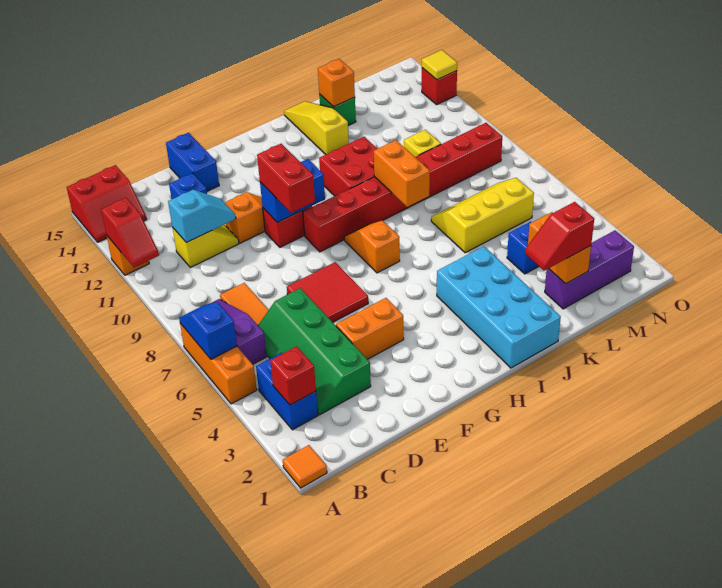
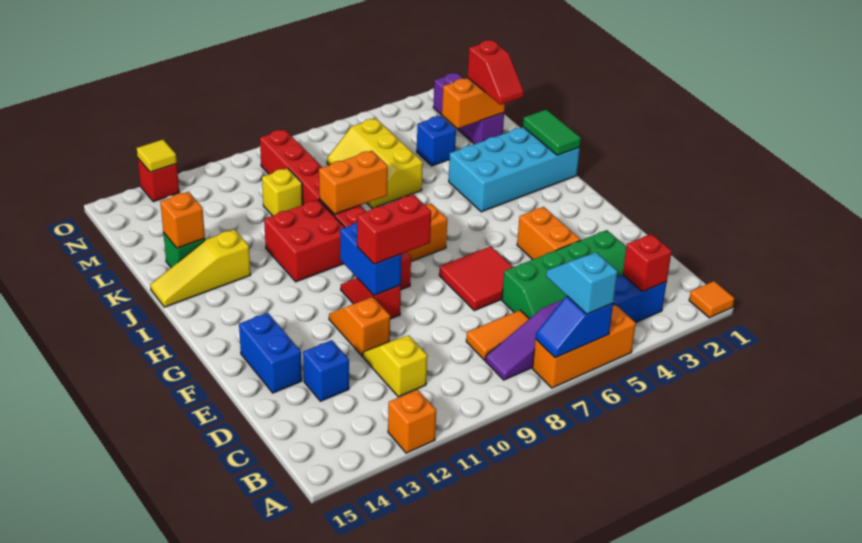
red 1x2 slope [101,198,159,267] -> none
red 2x2 slope [67,165,147,242] -> none
cyan 1x2 slope [168,190,236,243] -> cyan 1x2 slope moved to [546,252,618,314]
blue 1x2 brick [166,133,219,191] -> blue 1x2 brick turned to [239,313,302,393]
none -> green 1x2 tile [523,109,581,155]

